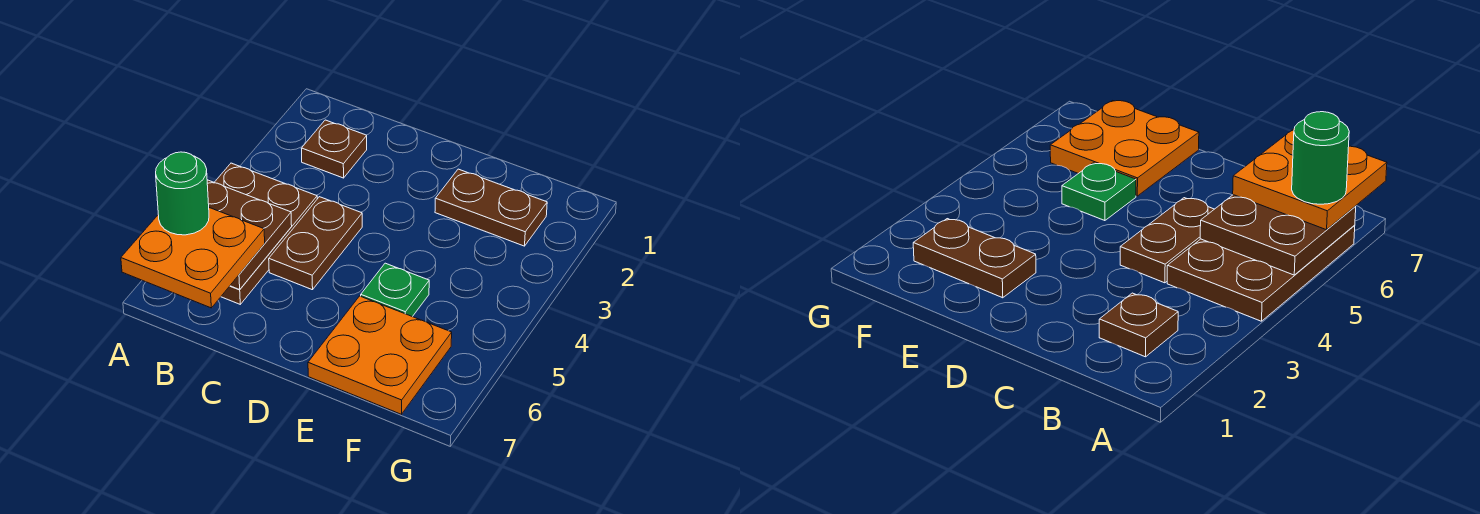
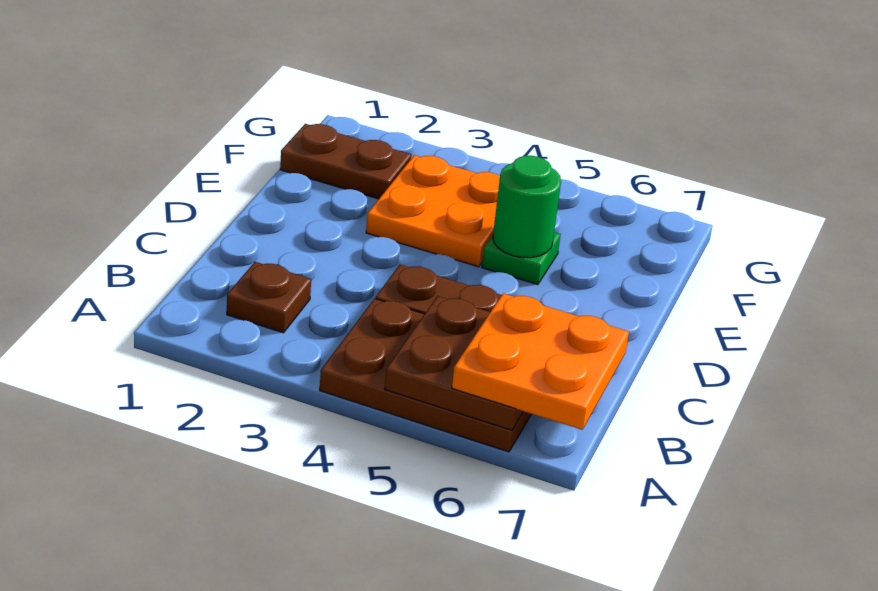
green 1x1 round brick [156,152,209,235] -> green 1x1 round brick moved to [493,156,561,258]
brown 1x2 plate [435,169,547,246] -> brown 1x2 plate turned to [280,124,411,199]
orange 2x2 plate [308,296,452,414] -> orange 2x2 plate moved to [366,155,500,267]

